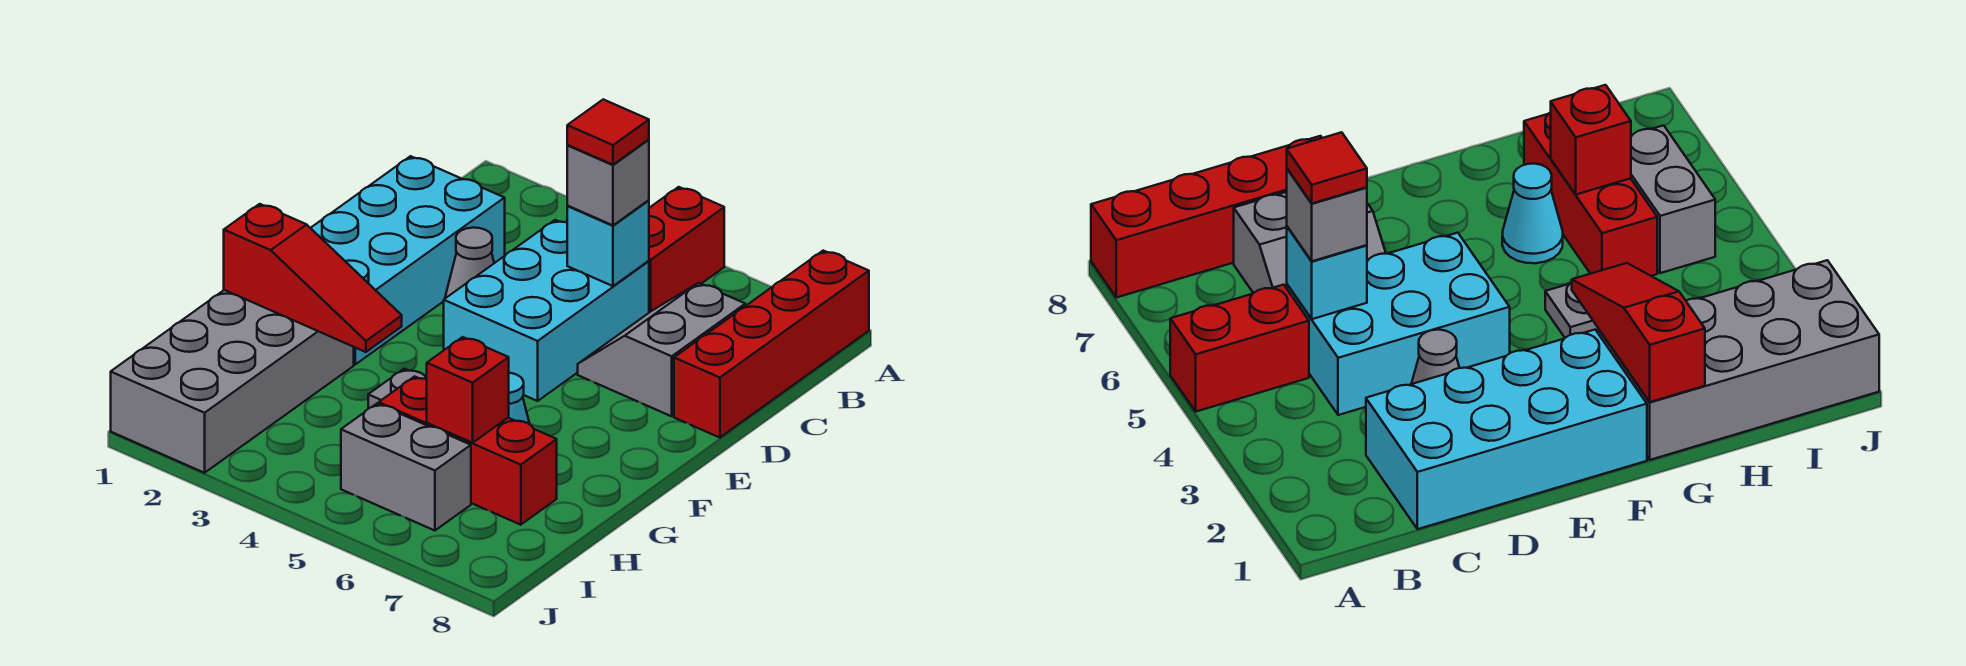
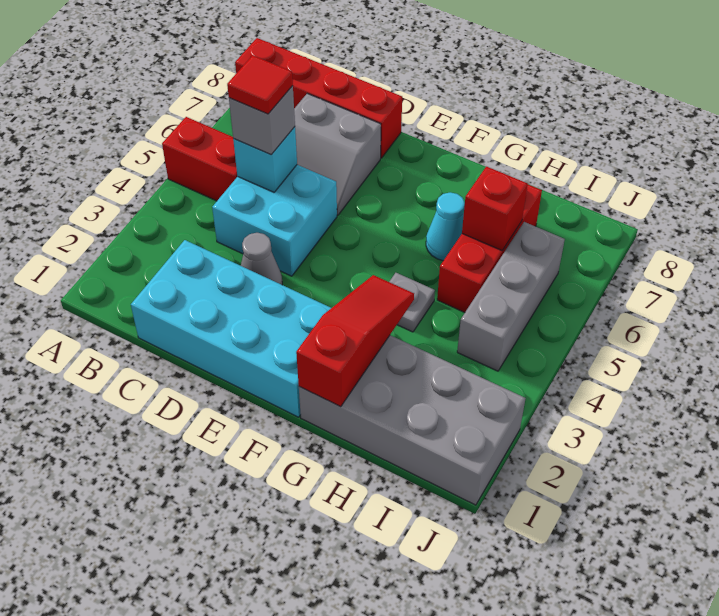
cyan 2x3 brick [444,220,649,401] -> cyan 2x2 brick [212,165,337,276]
grey 1x2 brick [341,404,471,531] -> grey 1x3 brick [457,222,565,371]

